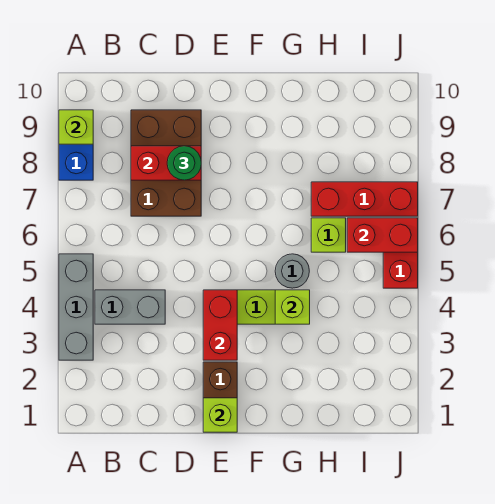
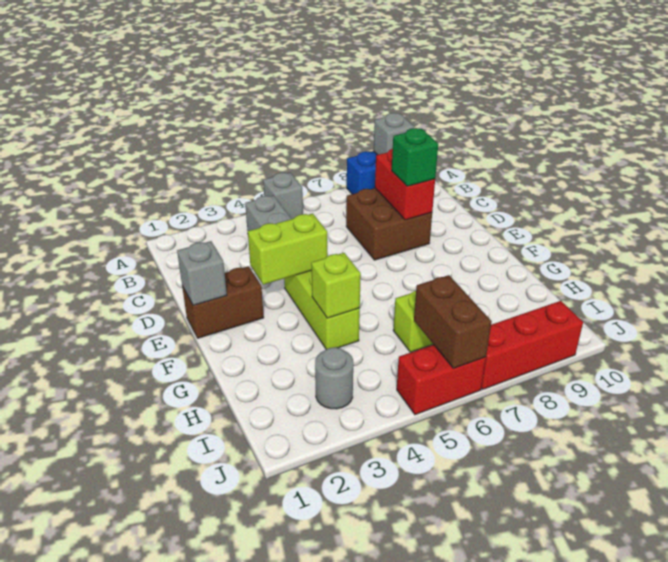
grey 1x3 brick [59,254,93,360] -> grey 1x1 brick [263,173,303,219]
lime 1x1 brick [59,110,93,144] -> grey 1x1 brick [374,113,414,155]
brown 2x3 brick [131,110,201,216] -> brown 2x2 brick [346,188,432,260]
green 1x1 round brick [167,146,201,180] -> green 1x1 brick [392,128,438,186]
lime 1x1 brick [203,398,237,432] -> grey 1x1 brick [177,241,227,305]
red 1x2 brick [203,290,237,360] -> lime 1x2 brick [248,214,328,285]
grey 1x1 round brick [275,254,309,288] -> grey 1x1 round brick moved to [315,347,353,409]
red 1x3 brick [311,182,418,216] -> red 1x3 brick turned to [481,301,583,389]
red 1x2 brick [347,218,418,252] -> brown 1x2 brick [414,275,492,368]

